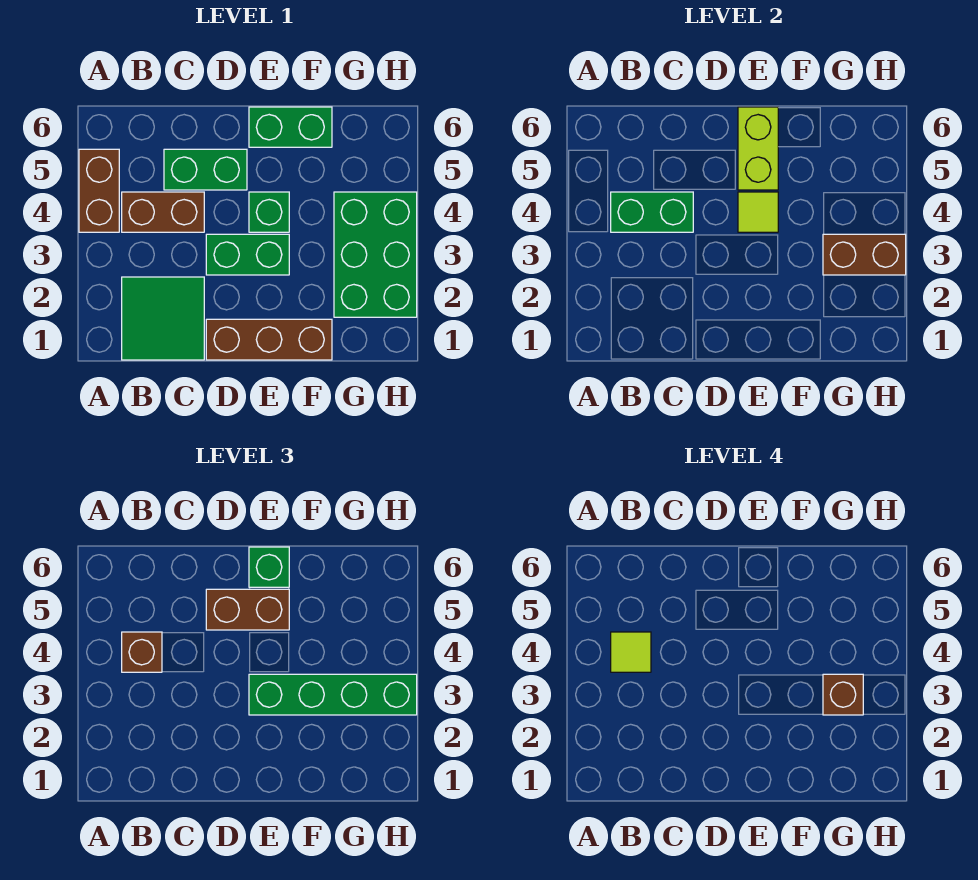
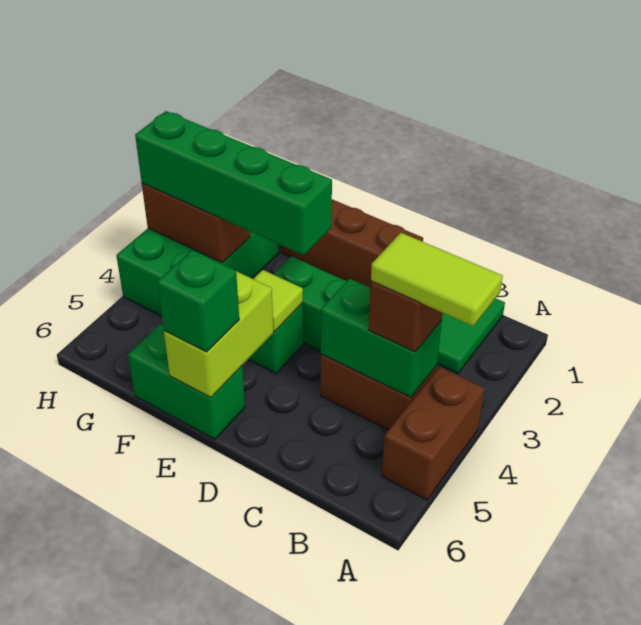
lime 1x1 tile [611,632,651,672] -> lime 1x2 tile [371,233,503,326]
green 1x2 brick [164,149,247,190] -> none
brown 1x2 brick [206,589,289,630] -> none
brown 1x1 brick [823,674,863,715] -> none

